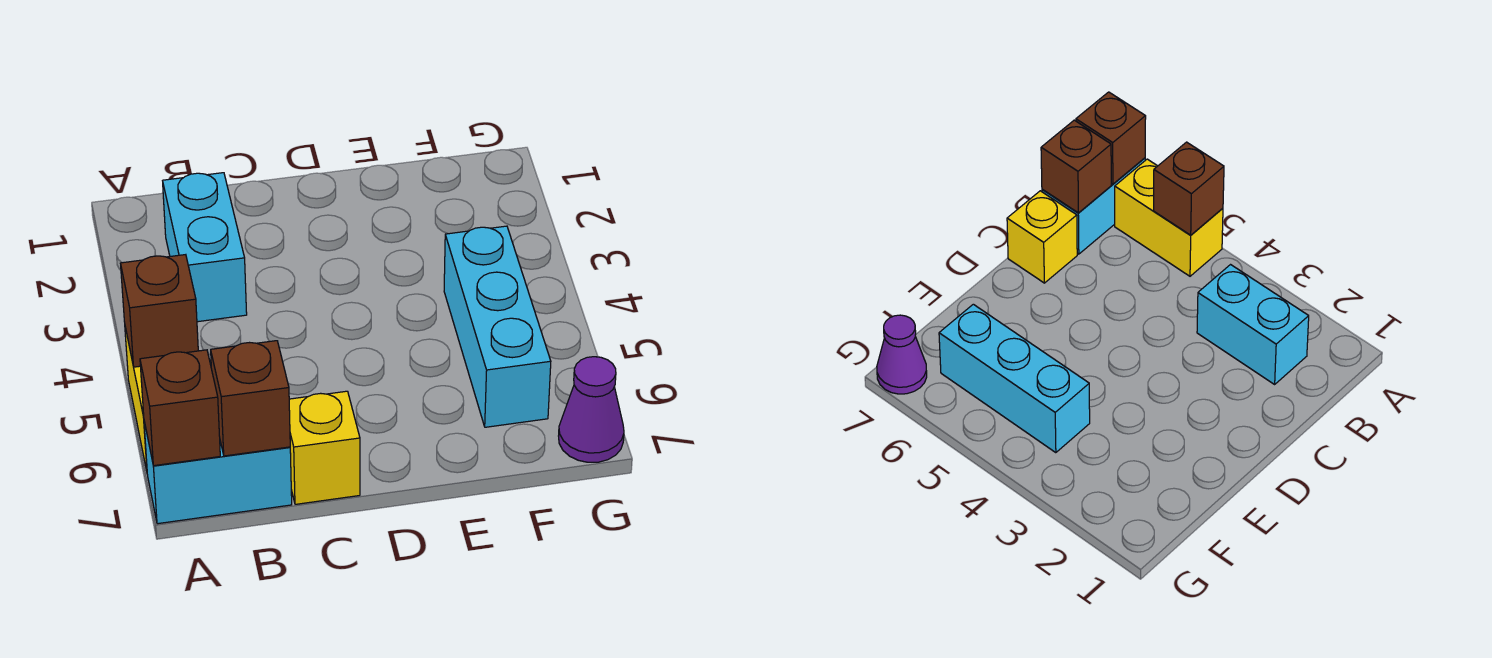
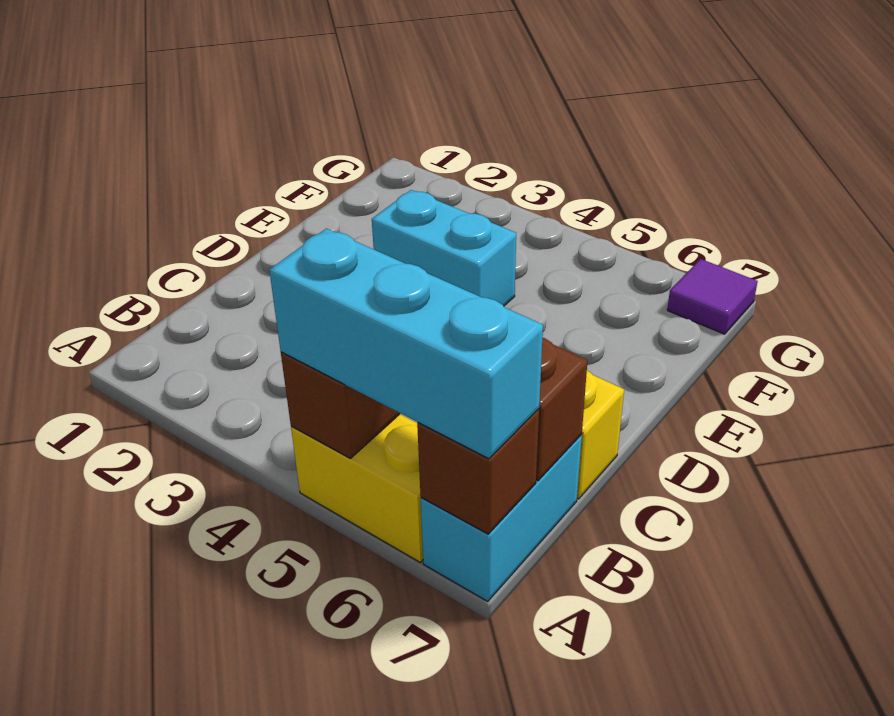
cyan 1x2 brick [163,173,247,322] -> cyan 1x2 brick moved to [372,190,516,306]
cyan 1x3 brick [444,226,551,427] -> cyan 1x3 brick moved to [269,229,543,459]
purple 1x1 cone [559,357,624,462] -> purple 1x1 tile [667,259,758,334]

